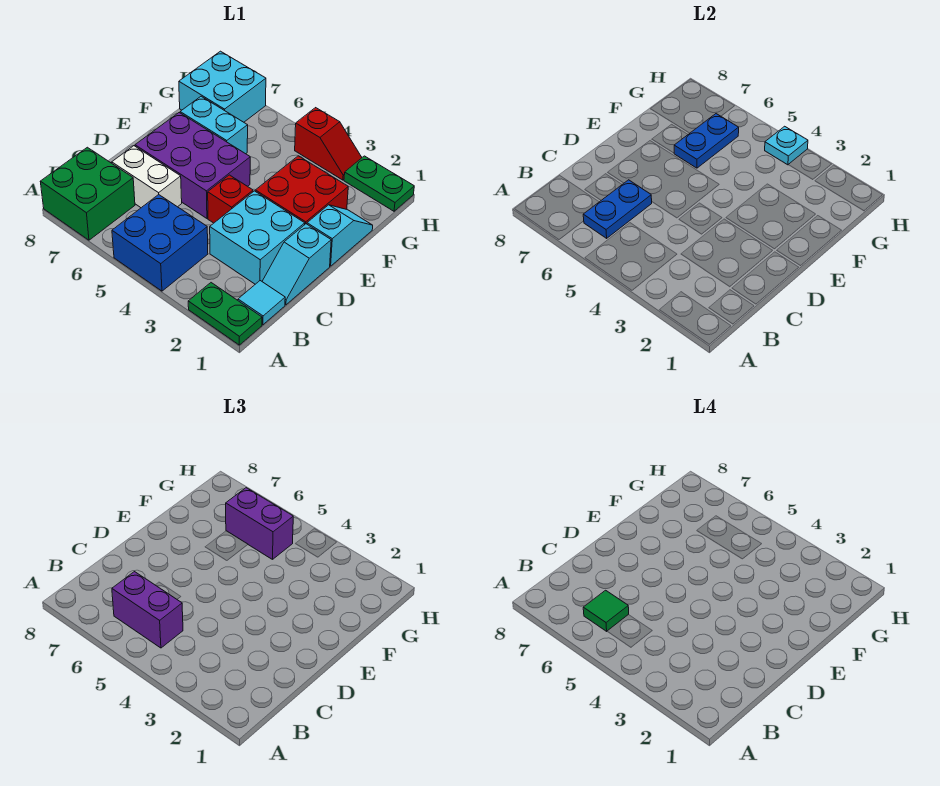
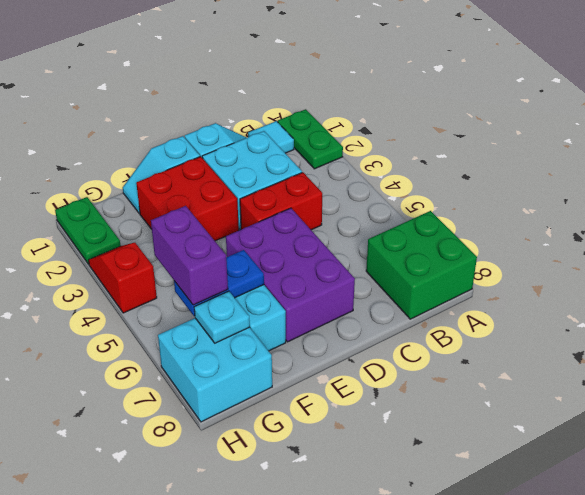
blue 2x2 brick [112,195,208,291] -> none
purple 1x2 brick [112,572,183,648] -> none
blue 1x2 plate [583,180,652,238] -> none
green 1x1 tile [583,590,629,631] -> none
white 1x2 brick [112,146,182,208] -> none
red 1x1 brick [208,175,253,223] -> red 1x2 brick [240,172,322,230]
cyan 1x1 plate [765,126,808,165] -> cyan 1x1 plate moved to [194,291,250,343]

